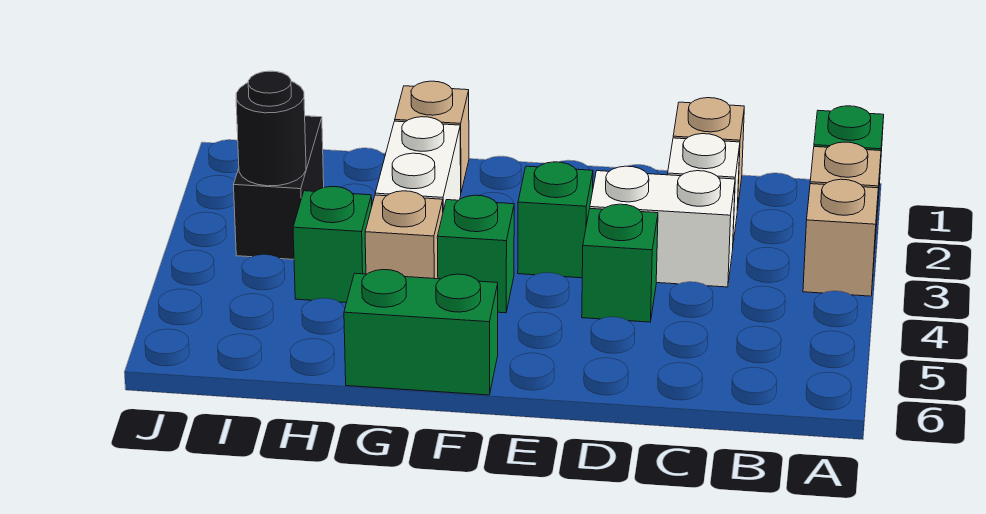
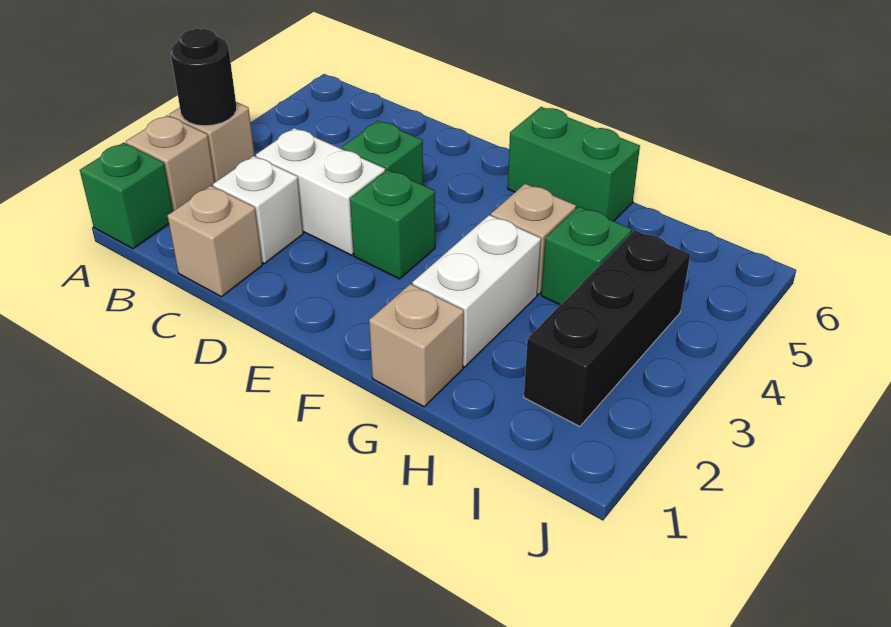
green 1x1 brick [437,195,514,313] -> none
black 1x2 brick [234,116,324,259] -> black 1x3 brick [524,230,690,426]
black 1x1 round brick [236,71,306,186] -> black 1x1 round brick moved to [171,29,237,126]

